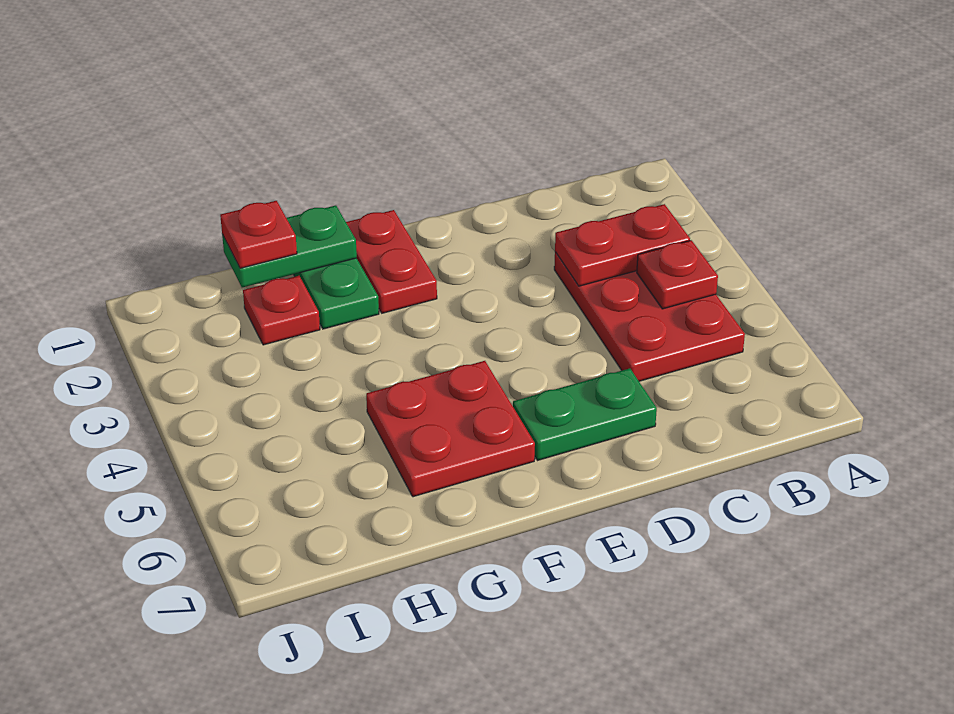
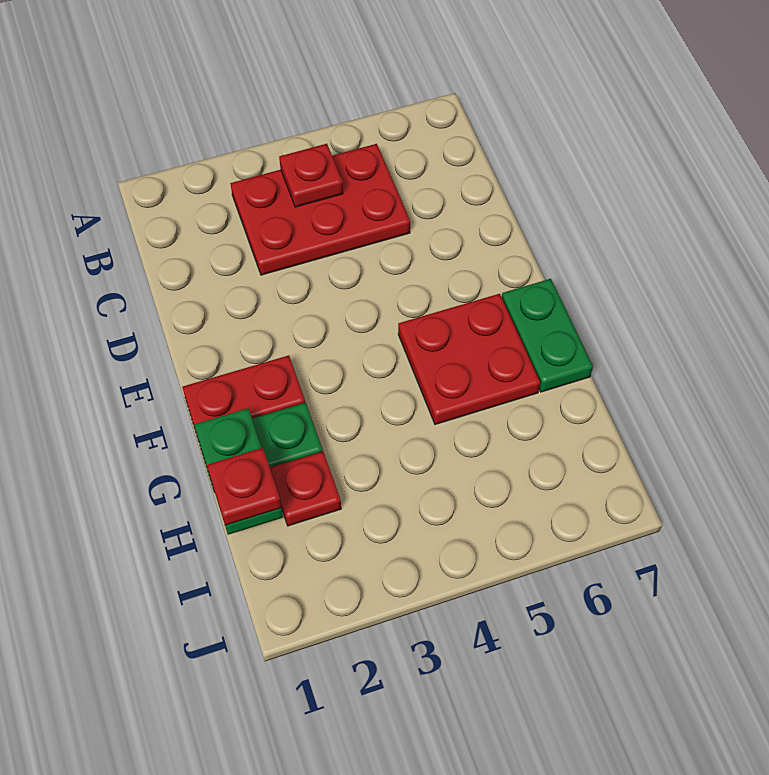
red 1x2 plate [555,204,690,286] -> none
green 1x2 plate [513,368,657,461] -> green 1x2 plate moved to [502,279,593,392]

